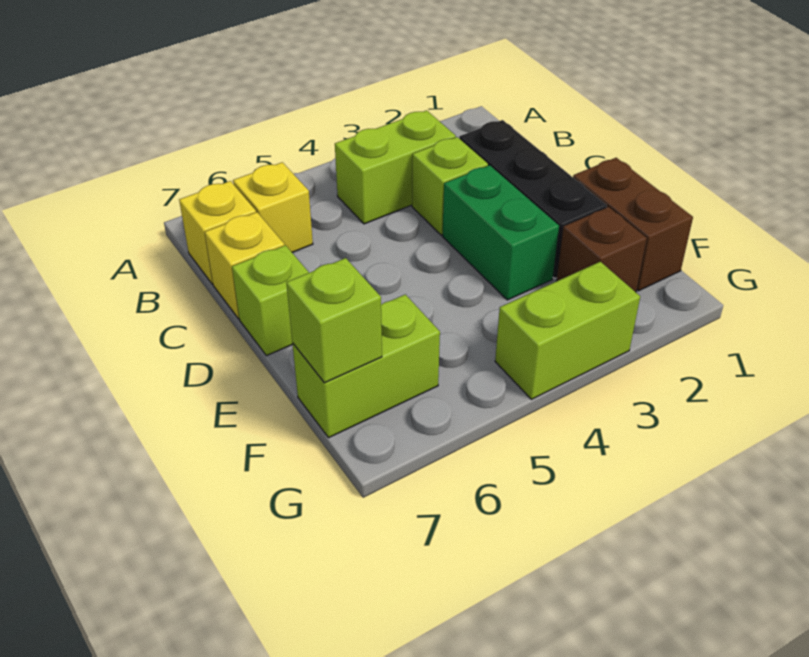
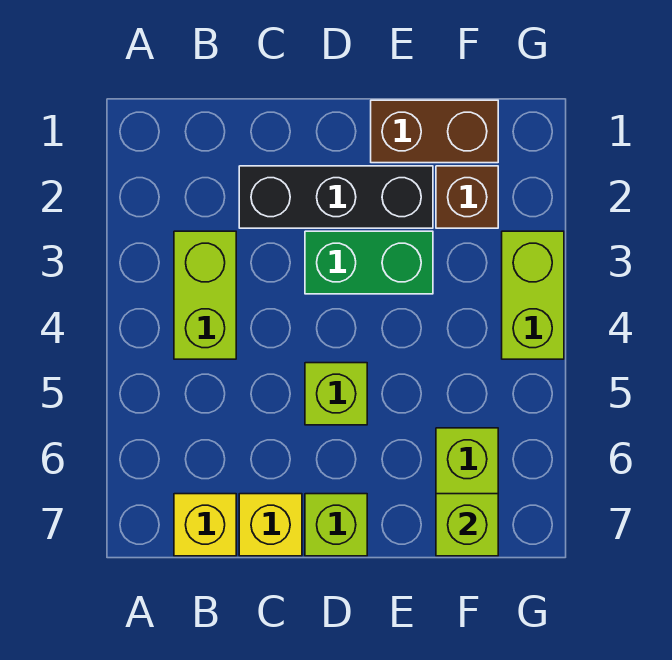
yellow 1x1 brick [233,162,313,252] -> none
lime 1x1 brick [412,137,488,235] -> lime 1x1 brick moved to [305,363,367,425]

